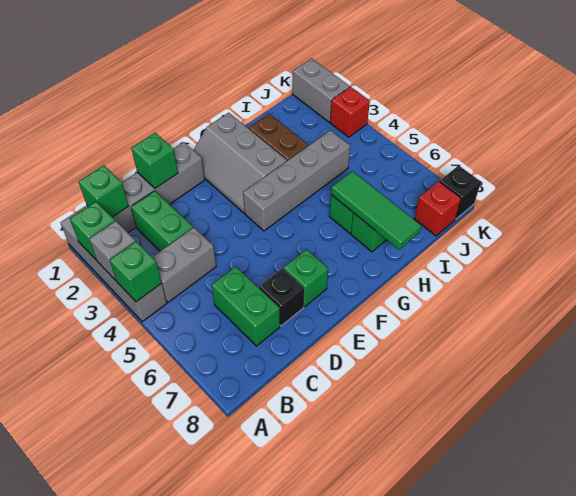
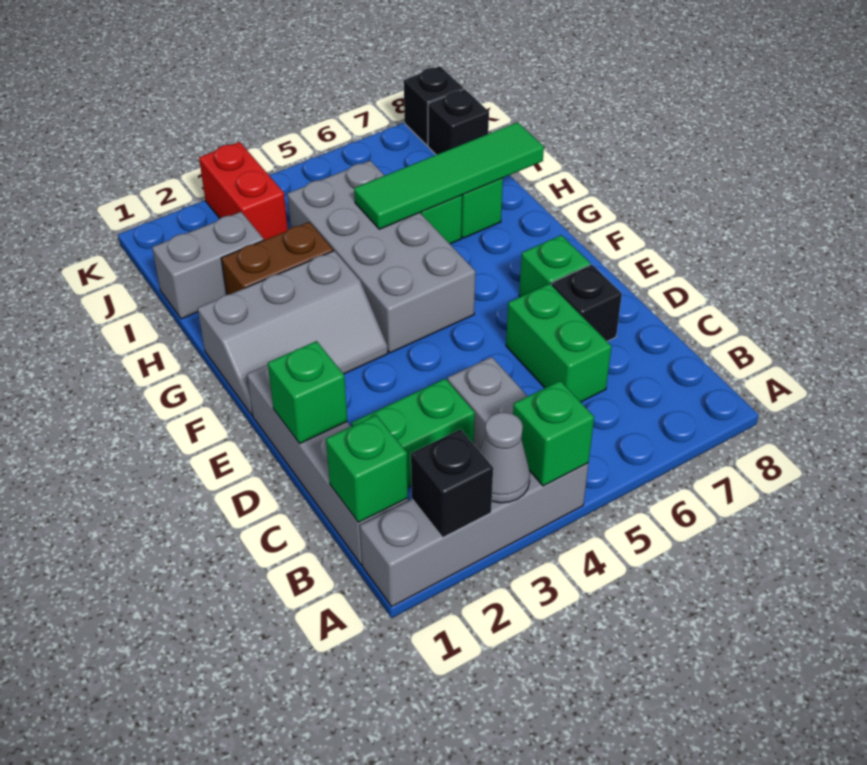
green 1x1 brick [70,202,115,260] -> black 1x1 brick [411,429,493,538]
grey 1x1 brick [89,221,136,280] -> grey 1x1 cone [480,412,530,503]
green 1x2 brick [212,267,280,346] -> green 1x2 brick turned to [506,284,612,402]
grey 1x4 brick [243,130,350,231] -> grey 2x4 brick [287,161,475,353]
green 1x3 tile [331,171,421,250] -> green 1x4 tile [354,122,544,229]
red 1x1 brick [414,182,461,236] -> black 1x1 brick [428,89,489,155]
grey 1x2 brick [293,58,350,122] -> grey 1x2 brick moved to [152,212,264,319]
red 1x1 brick [330,87,370,137] -> red 1x2 brick [199,142,288,240]

